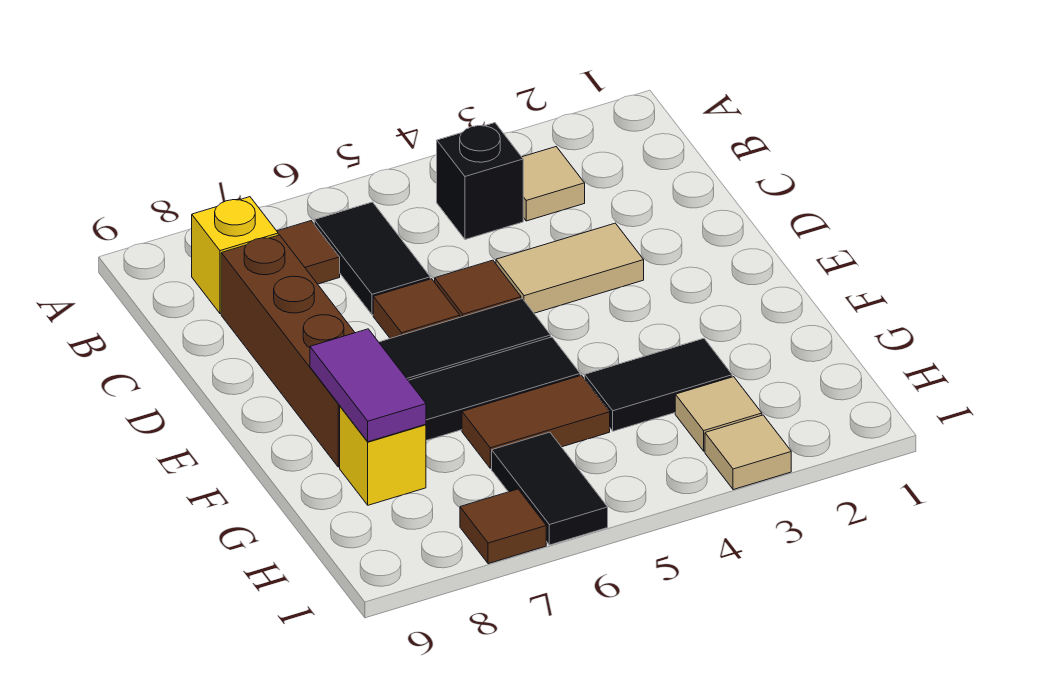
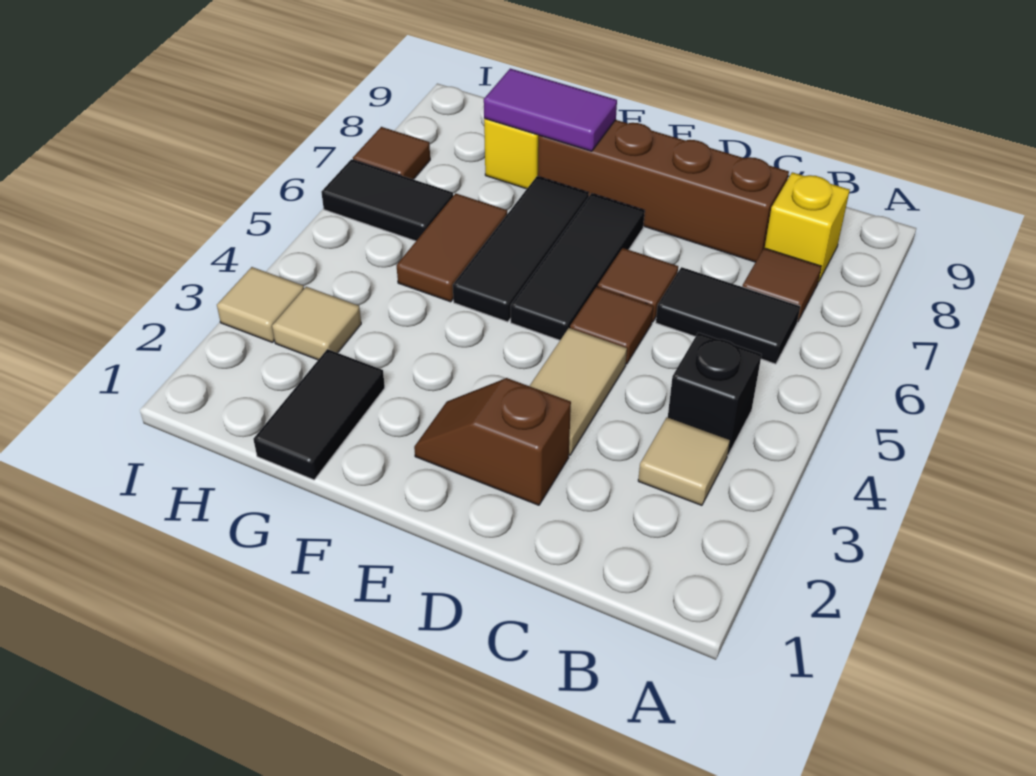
none -> brown 1x2 slope [414,378,571,505]
black 1x2 tile [585,338,732,431] -> black 1x2 tile moved to [253,349,385,480]

